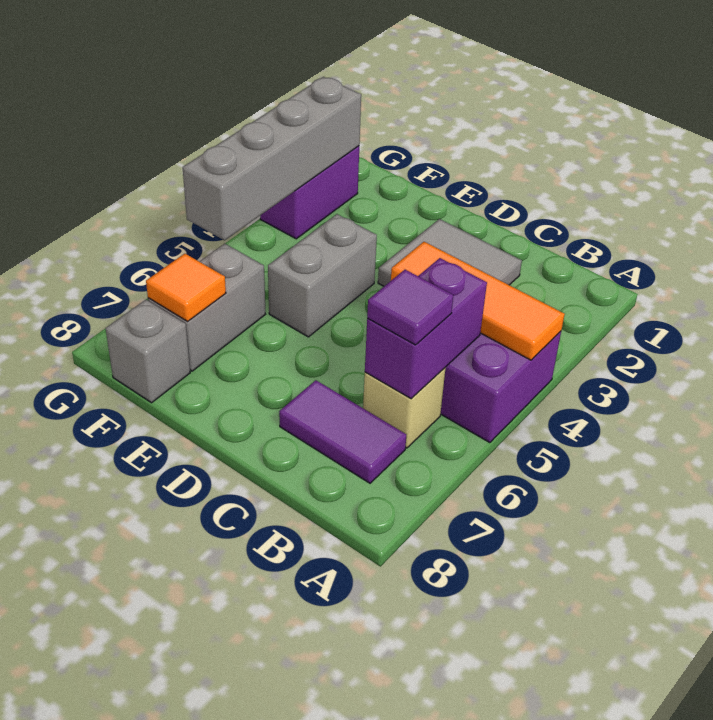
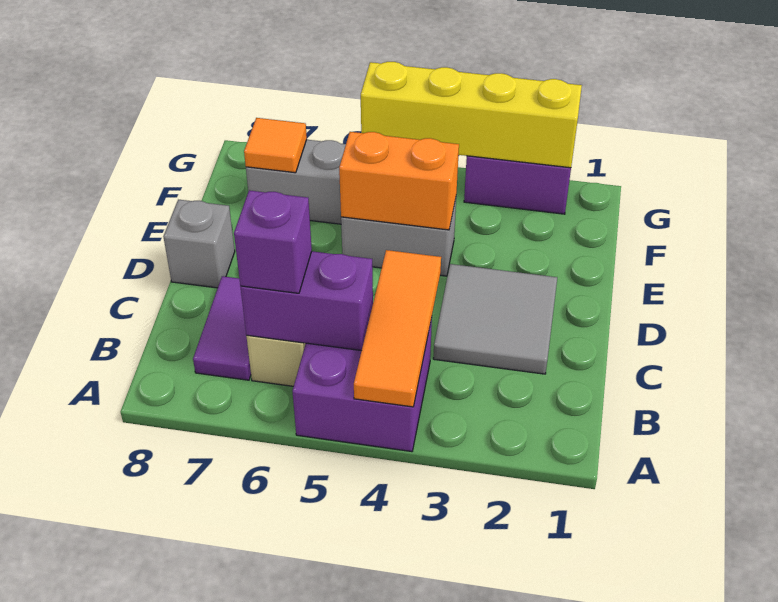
purple 1x1 tile [367,270,453,345] -> purple 1x1 brick [234,190,312,293]
none -> orange 1x2 brick [339,132,459,230]
grey 1x1 brick [105,300,190,403] -> grey 1x1 brick moved to [163,200,235,288]
grey 1x4 brick [183,77,361,240] -> yellow 1x4 brick [361,62,582,168]

